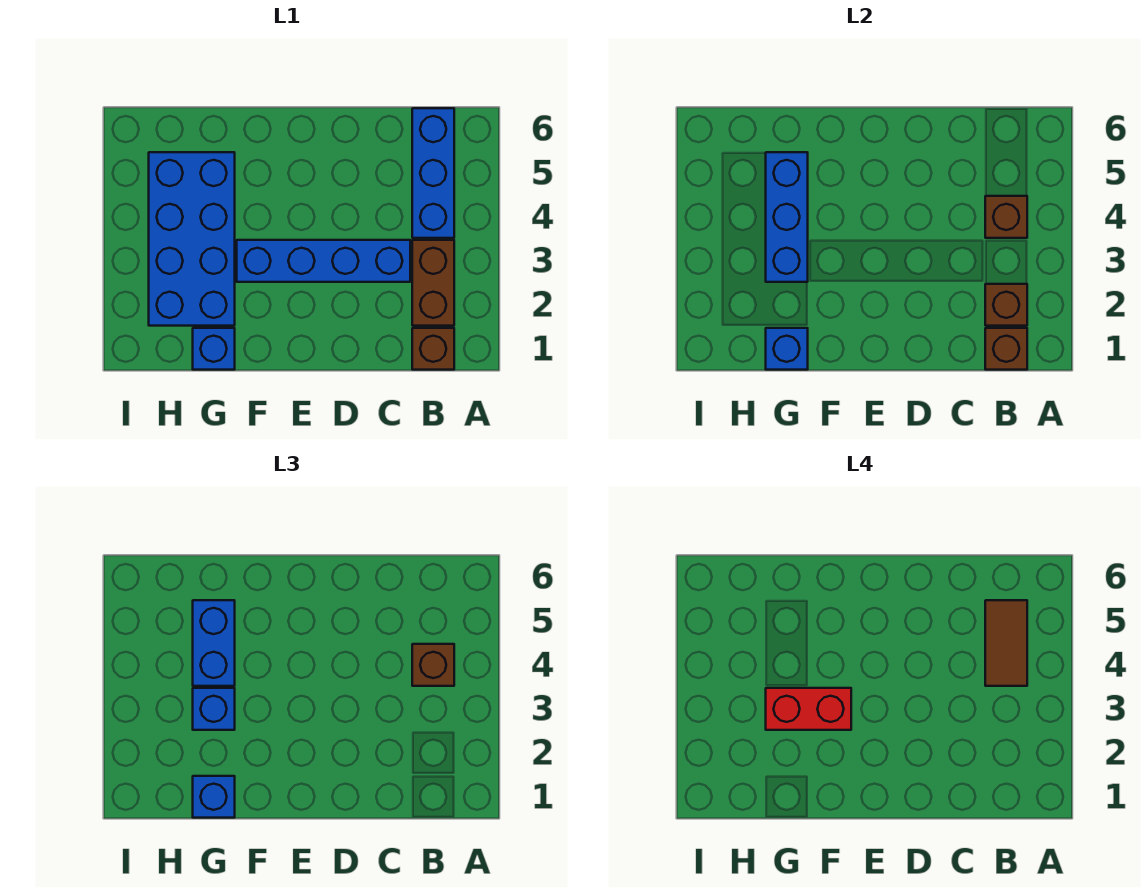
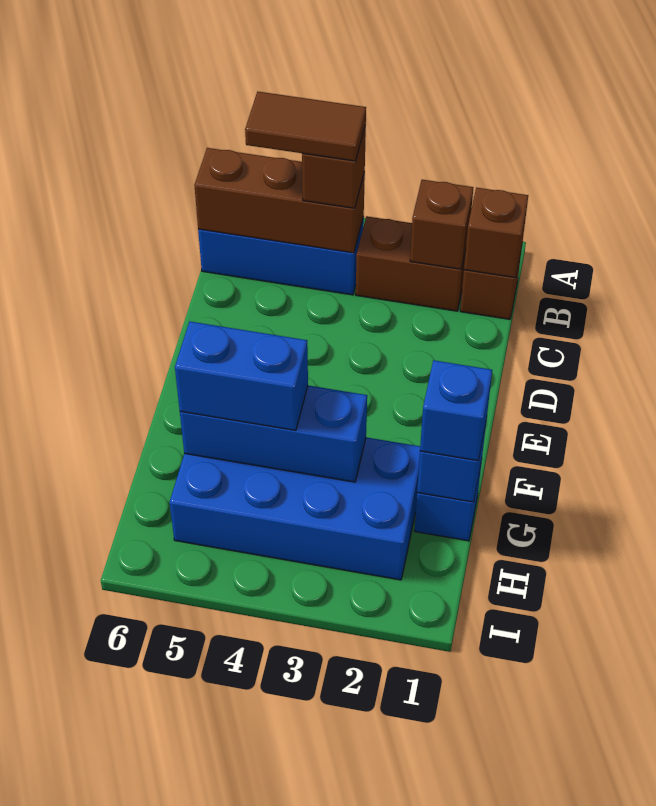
brown 1x1 brick [985,196,1027,238] -> brown 1x3 brick [194,148,365,253]
blue 1x4 brick [237,240,410,282] -> none
red 1x2 brick [766,688,851,730] -> none
blue 1x1 brick [193,688,235,730] -> none

